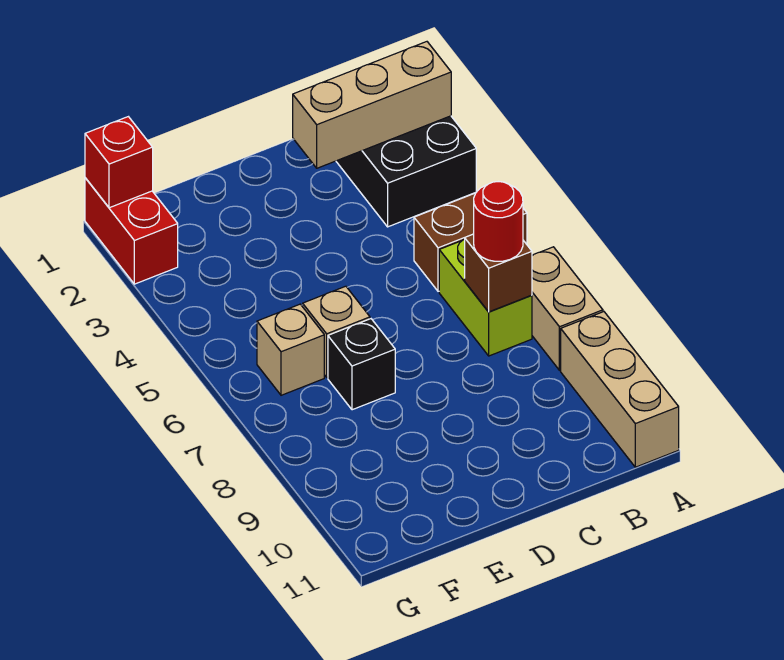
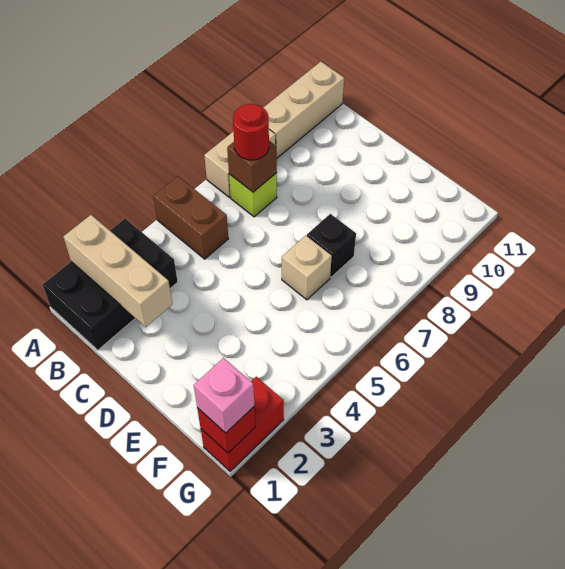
lime 1x2 brick [439,239,532,356] -> lime 1x1 brick [229,173,277,217]
tan 1x1 brick [257,304,324,395] -> none
none -> pink 1x1 brick [194,358,254,433]

